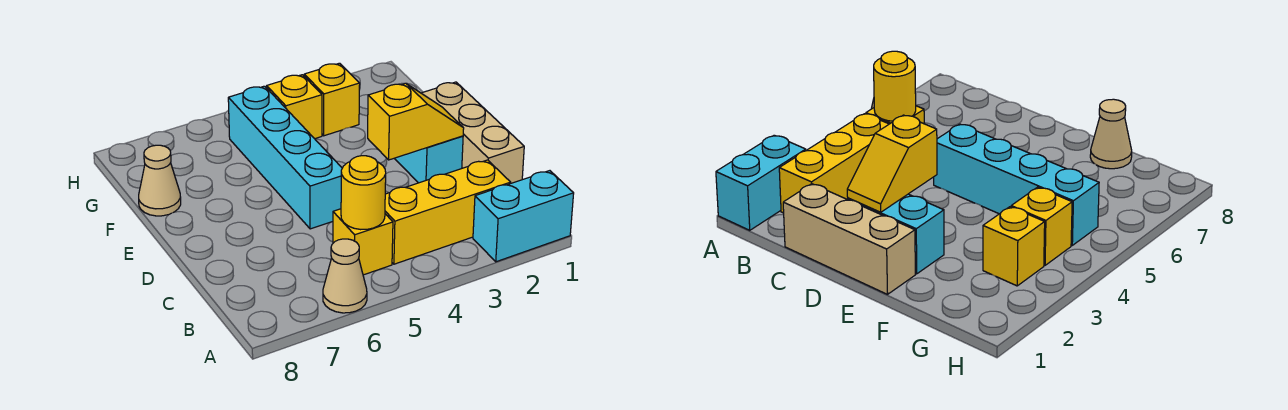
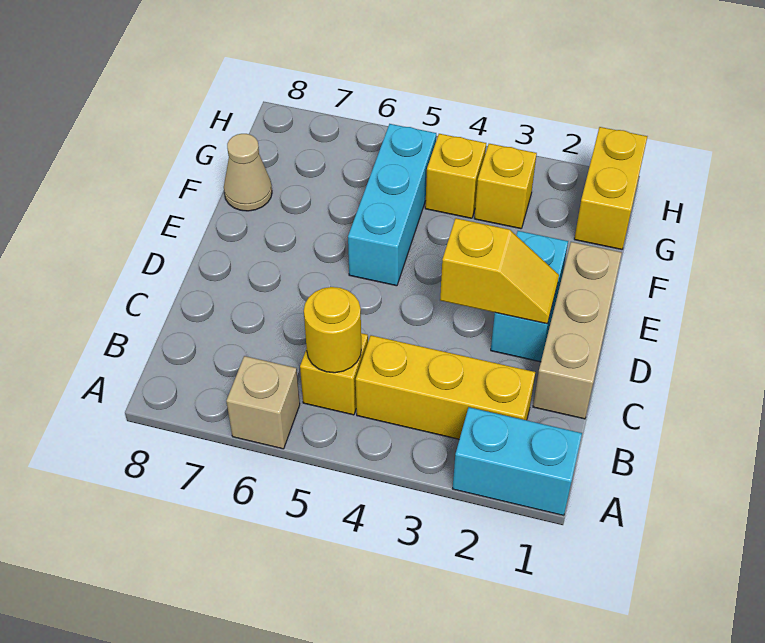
tan 1x1 cone [323,239,367,313] -> tan 1x1 brick [226,356,300,449]
cyan 1x4 brick [228,86,342,229] -> cyan 1x3 brick [348,124,436,286]
none -> yellow 1x2 brick [574,127,647,249]

